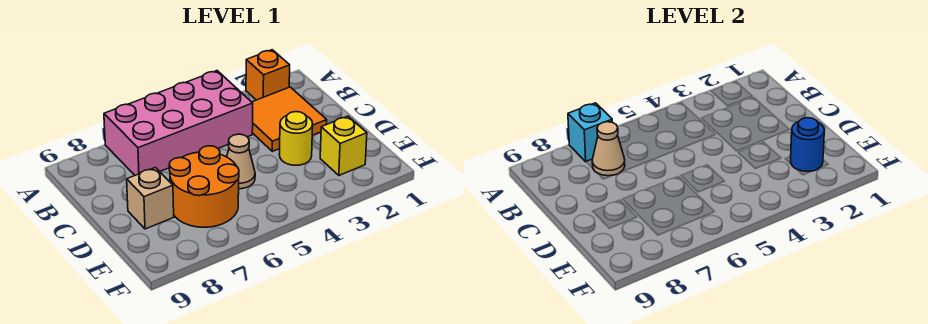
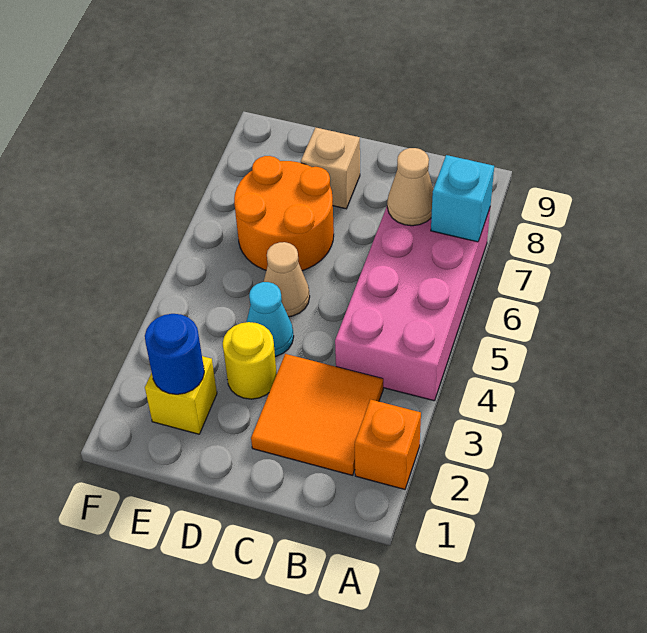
none -> cyan 1x1 cone [247,282,294,356]

